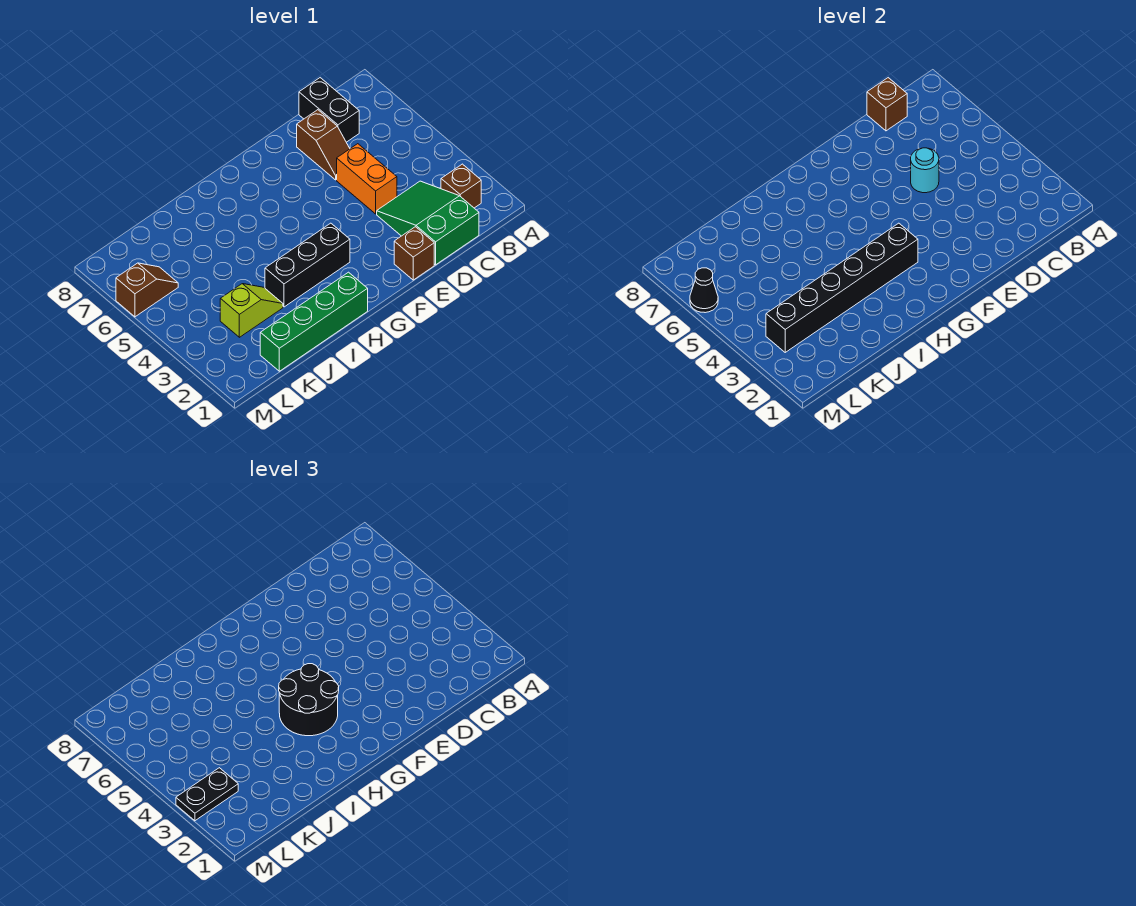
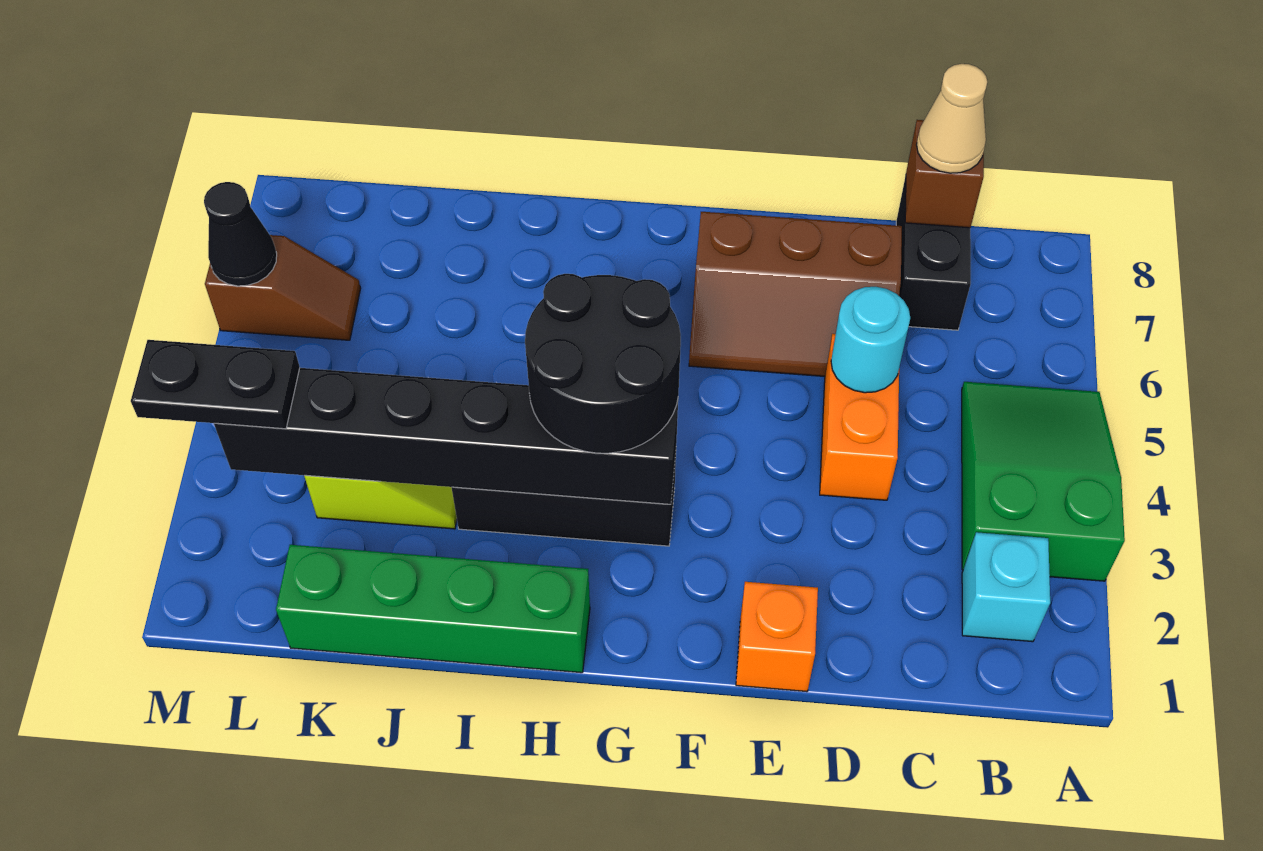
brown 1x1 brick [441,164,481,208] -> cyan 1x1 brick [962,532,1050,642]
green 2x3 slope [377,181,479,265] -> green 2x3 slope moved to [962,382,1125,581]
none -> tan 1x1 cone [916,64,987,173]
brown 1x2 slope [297,110,350,180] -> brown 2x3 slope [689,212,902,377]
brown 1x1 brick [394,227,434,280] -> orange 1x1 brick [736,582,818,692]

